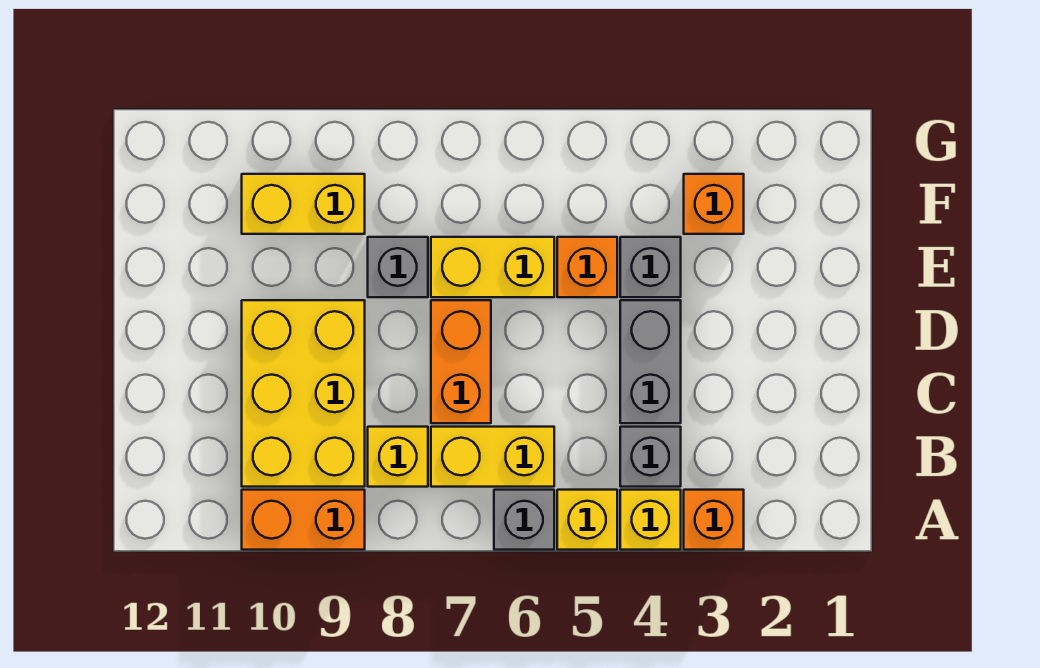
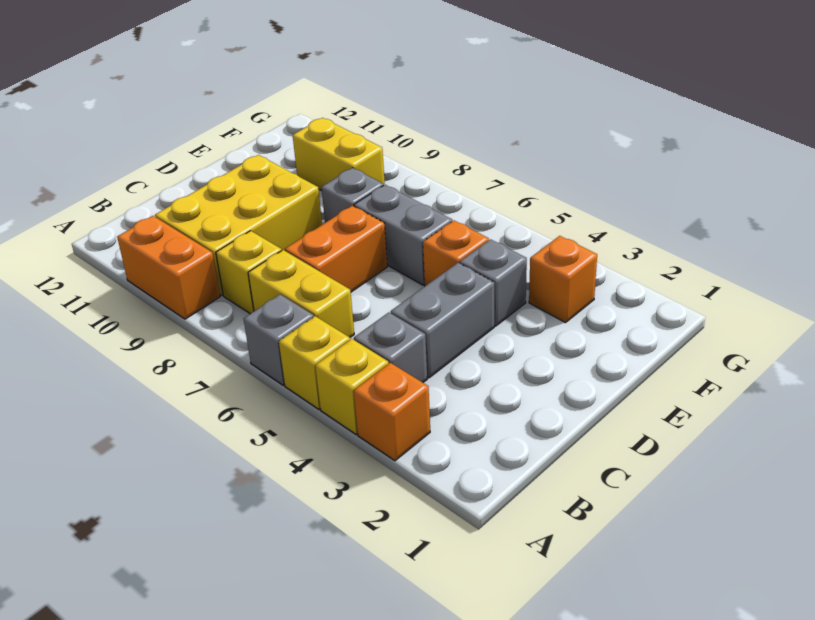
yellow 1x2 brick [431,237,554,297] -> grey 1x2 brick [354,185,452,285]

